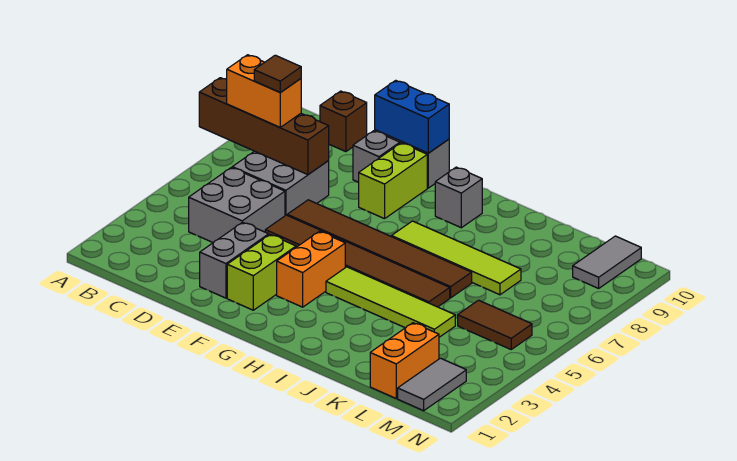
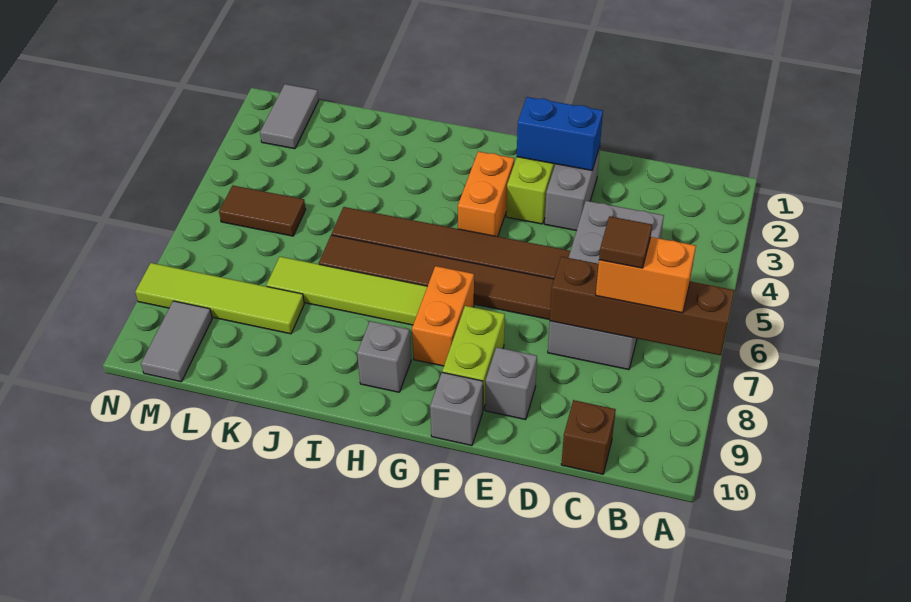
blue 1x2 brick [375,80,449,153] -> blue 1x2 brick moved to [517,97,603,170]
lime 1x4 tile [326,267,455,337] -> lime 1x4 tile moved to [135,263,304,334]
orange 1x2 brick [370,323,439,398] -> orange 1x2 brick moved to [412,266,474,366]

